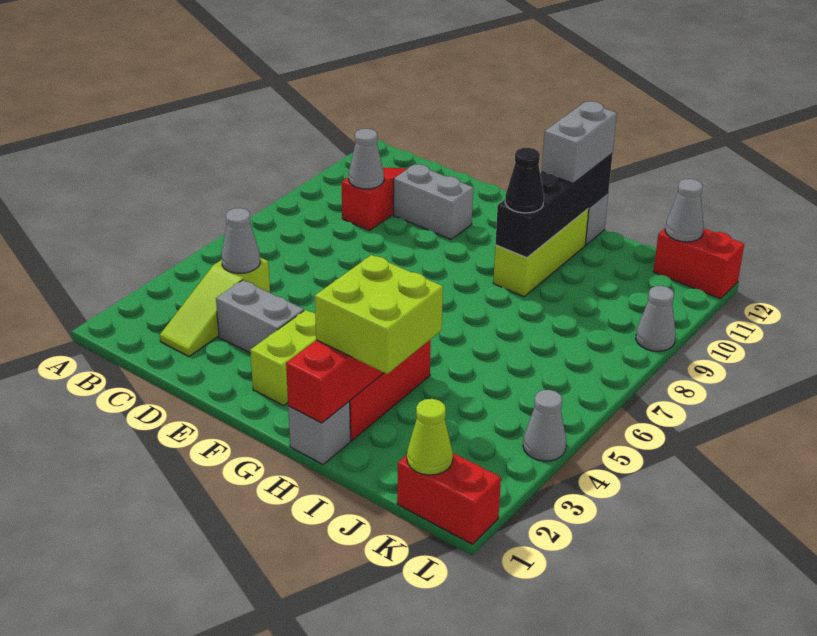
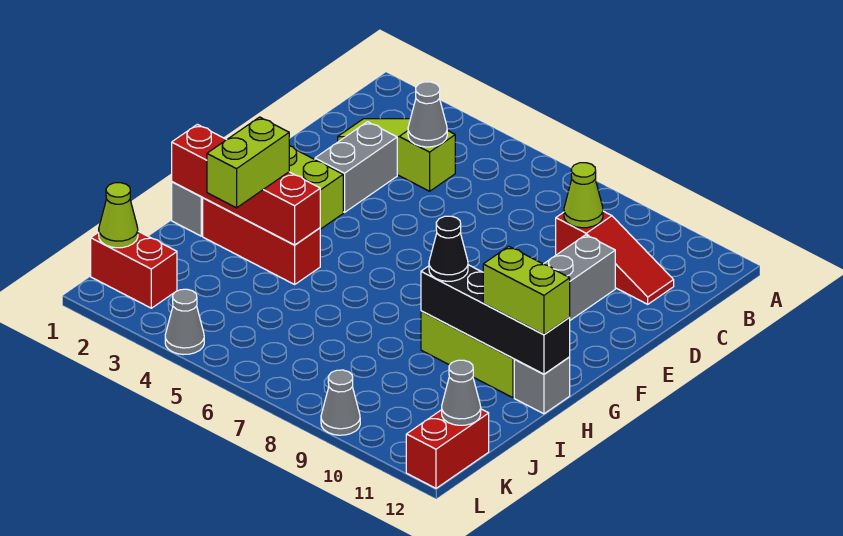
grey 1x1 cone [349,129,384,189] -> lime 1x1 cone [564,163,603,228]
lime 2x2 brick [315,255,443,374] -> lime 1x2 brick [207,117,289,208]
grey 1x2 brick [542,101,617,183] -> lime 1x2 brick [483,247,570,335]
red 1x2 brick [397,453,501,544] -> red 1x2 brick turned to [91,231,177,308]

